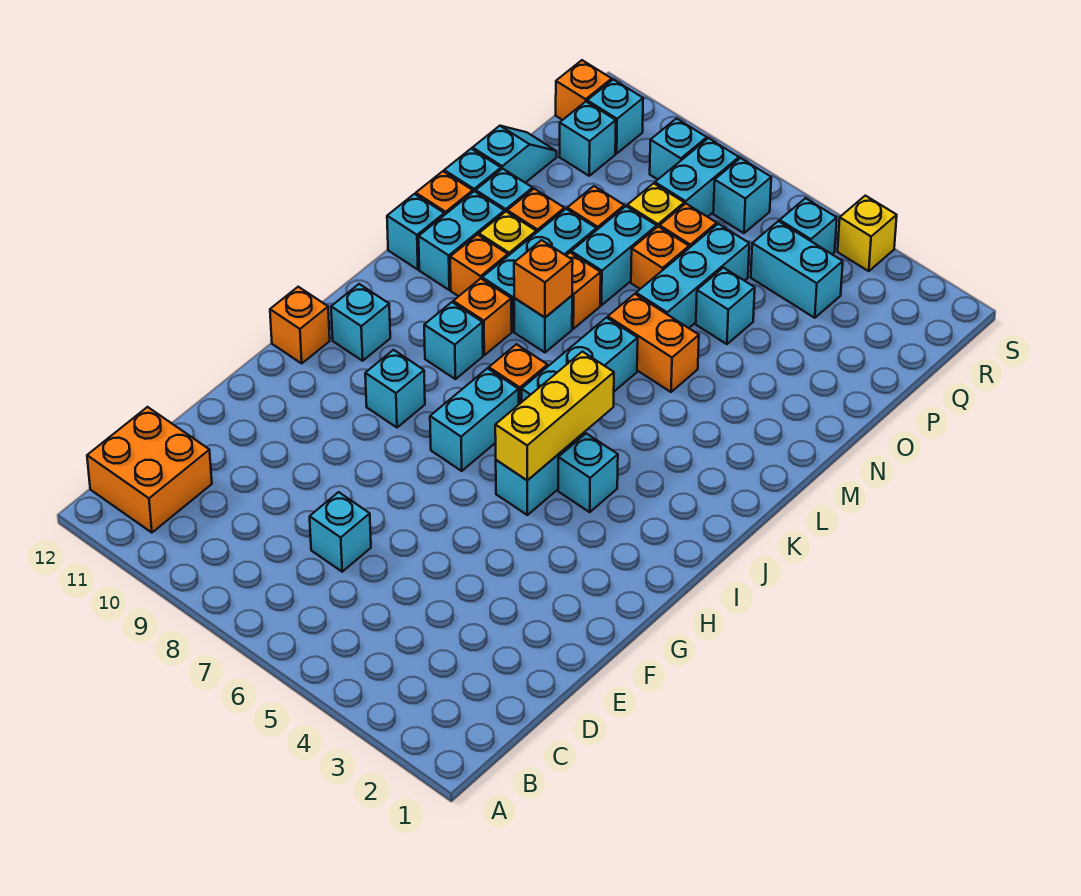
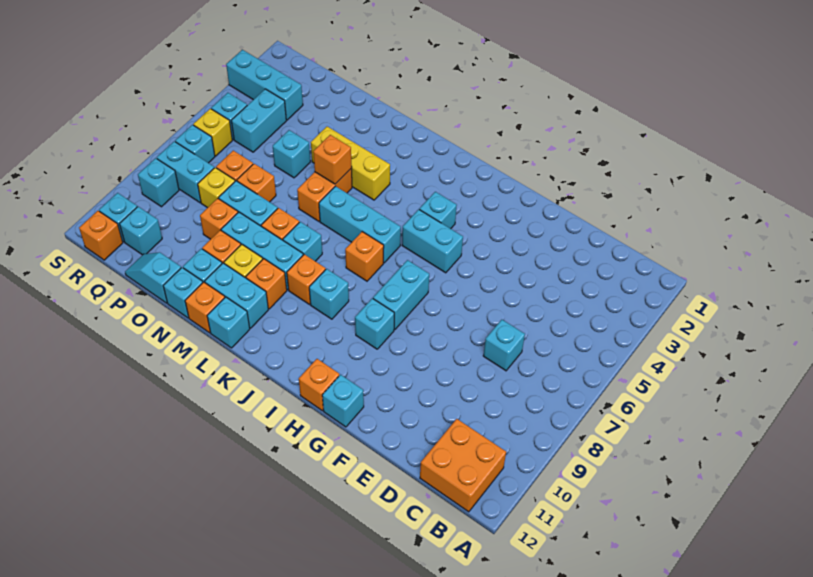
yellow 1x3 brick [495,352,614,480] -> yellow 1x3 brick moved to [311,127,390,200]
cyan 1x2 brick [430,368,519,471] -> cyan 1x2 brick turned to [373,260,429,330]
cyan 1x1 brick [331,284,390,361] -> cyan 1x1 brick moved to [322,375,364,427]
orange 1x1 brick [514,240,573,317] -> orange 1x1 brick moved to [313,135,352,184]
cyan 1x3 brick [636,224,749,328] -> cyan 1x3 brick moved to [226,50,303,120]
yellow 1x1 brick [838,196,897,271] -> yellow 1x1 brick moved to [193,109,232,156]

